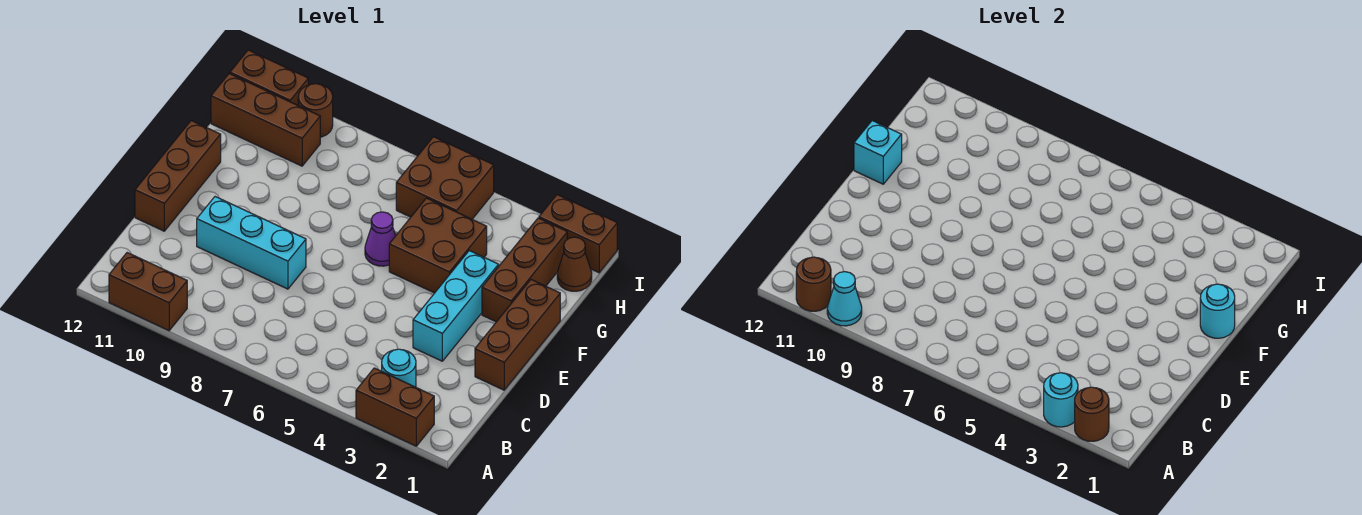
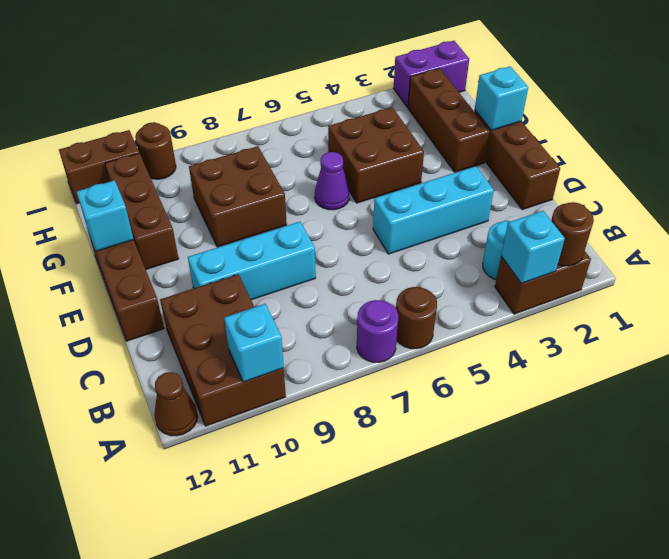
cyan 1x1 round brick [1044,373,1078,427] -> cyan 1x1 brick [501,211,565,283]
none -> purple 1x1 round brick [357,300,398,362]
brown 1x2 brick [109,253,187,331] -> brown 2x3 brick [160,274,286,426]
cyan 1x1 cone [827,272,862,326] -> cyan 1x1 brick [224,304,284,382]
brown 1x1 round brick [796,257,831,311] -> brown 1x1 round brick moved to [396,287,437,349]
cyan 1x3 brick [413,251,499,361] -> cyan 1x3 brick turned to [373,166,494,254]
cyan 1x1 round brick [1200,284,1235,338] -> cyan 1x1 brick [475,67,528,130]
brown 1x1 cone [557,237,592,291] -> brown 1x1 cone moved to [154,372,198,436]
brown 2x2 brick [396,137,494,219] -> brown 2x2 brick moved to [189,146,287,247]
brown 1x3 brick [211,74,320,166] -> brown 1x3 brick turned to [105,153,179,269]
brown 1x2 brick [539,195,617,273] -> purple 1x2 brick [393,41,469,107]

